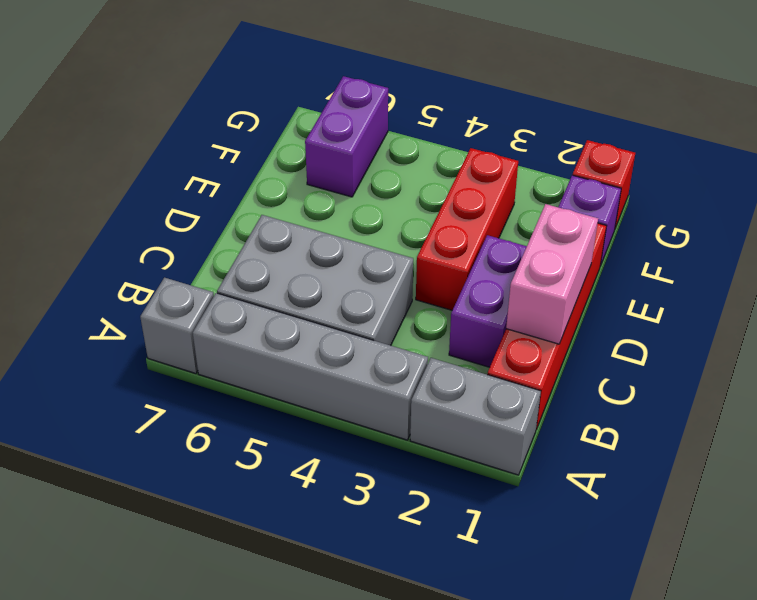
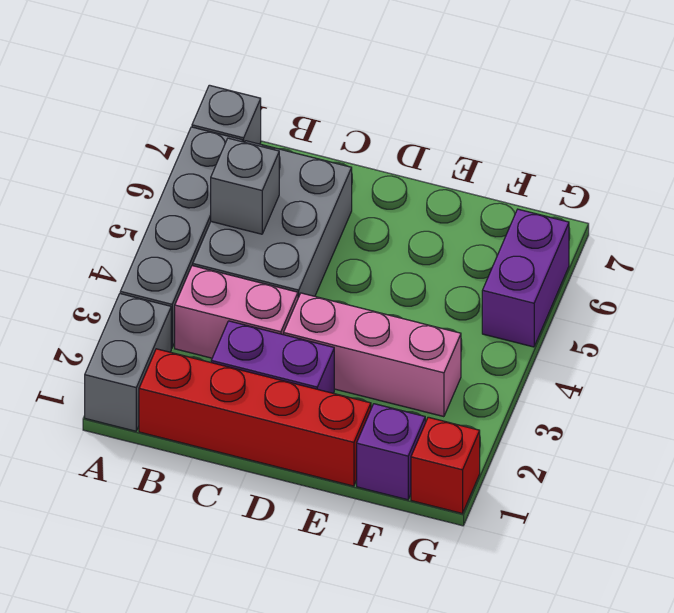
none -> grey 1x1 brick [211,138,279,234]
pink 1x2 brick [506,204,598,344] -> pink 1x2 brick moved to [175,266,298,358]
red 1x3 brick [416,148,518,310] -> pink 1x3 brick [284,293,461,417]
purple 1x2 brick [305,76,388,197] -> purple 1x2 brick turned to [482,209,569,347]

